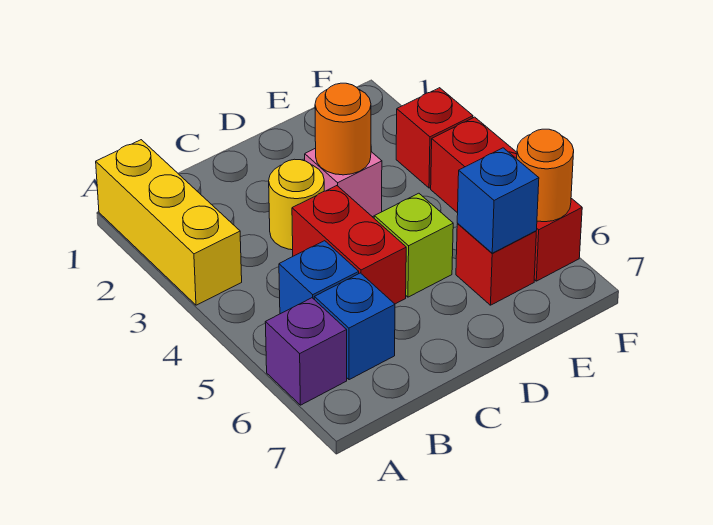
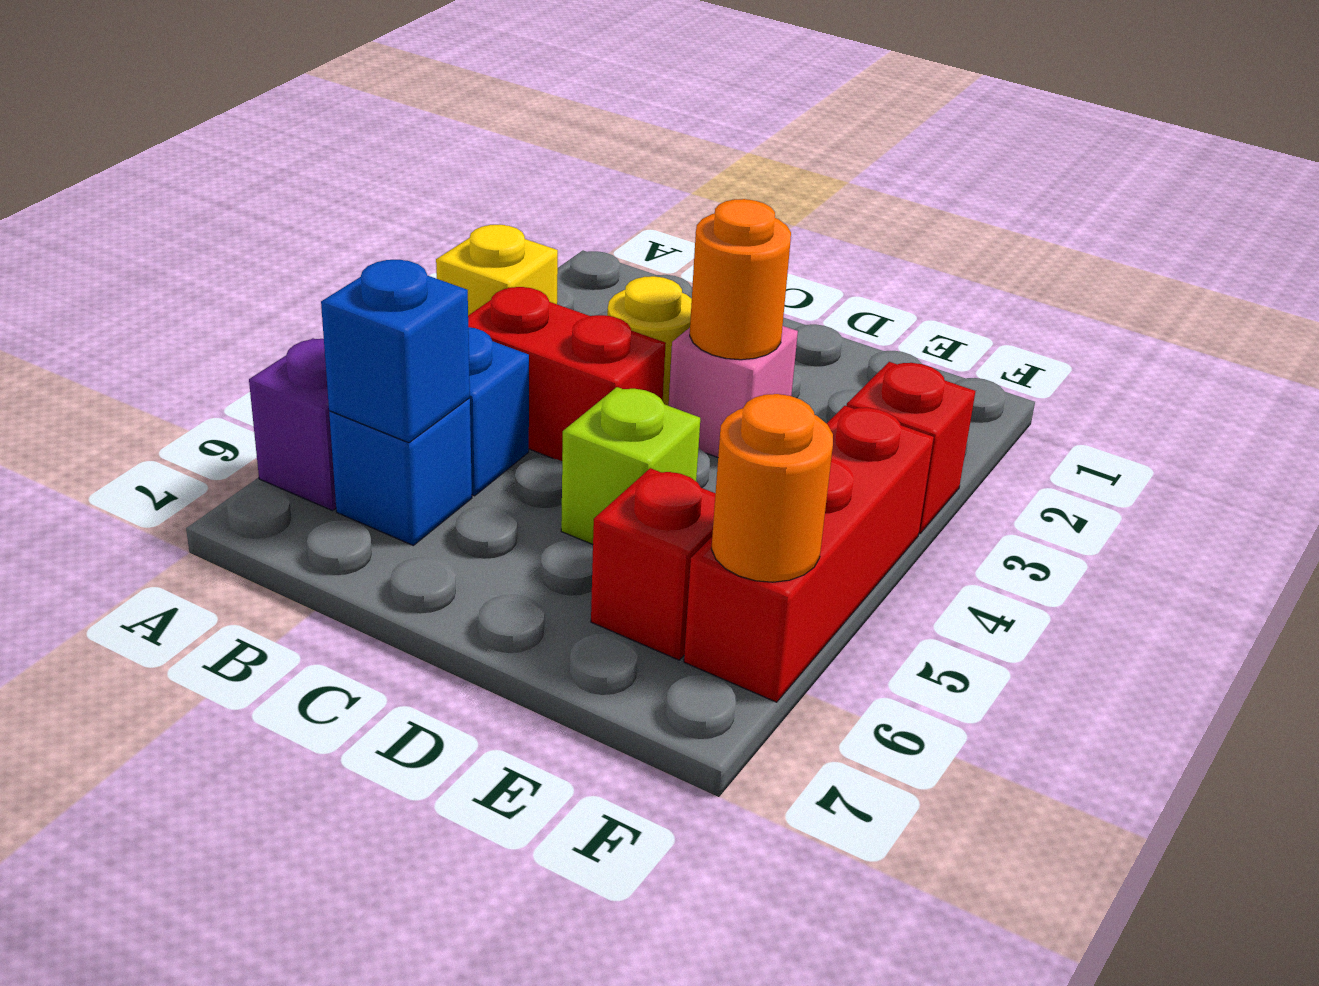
yellow 1x3 brick [96,140,242,305] -> yellow 1x1 brick [436,225,558,315]
red 1x2 brick [292,186,406,304] -> red 1x2 brick turned to [468,287,666,461]
blue 1x1 brick [457,148,539,253] -> blue 1x1 brick moved to [321,260,470,443]

